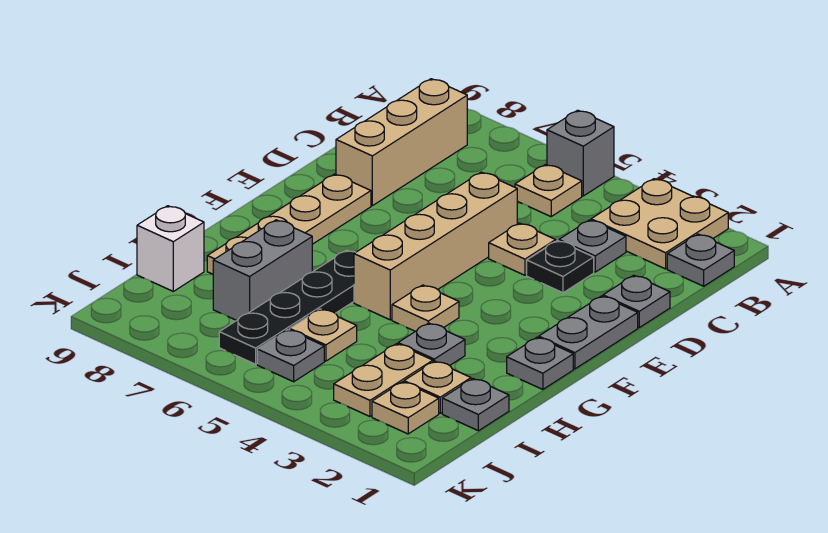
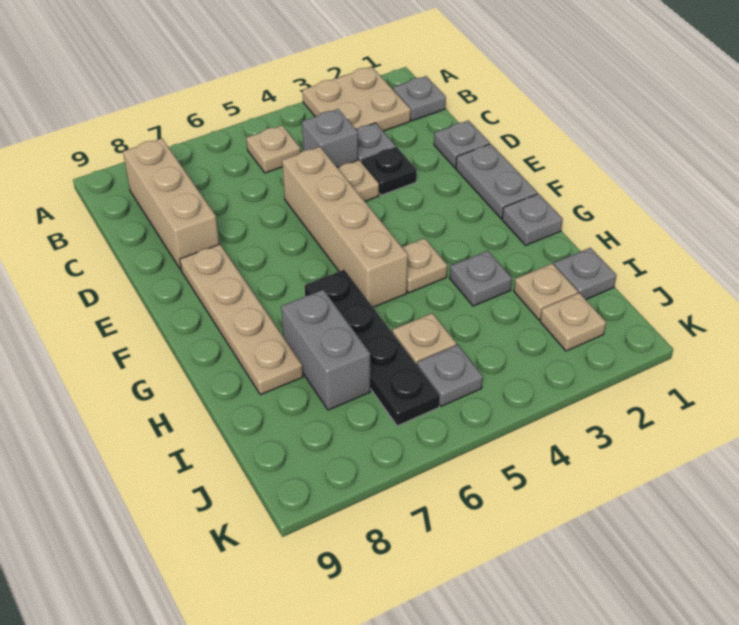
grey 1x1 brick [547,110,614,196] -> grey 1x1 brick moved to [302,109,358,168]
tan 1x2 plate [334,344,433,416] -> none
white 1x1 brick [137,206,204,291] -> none

